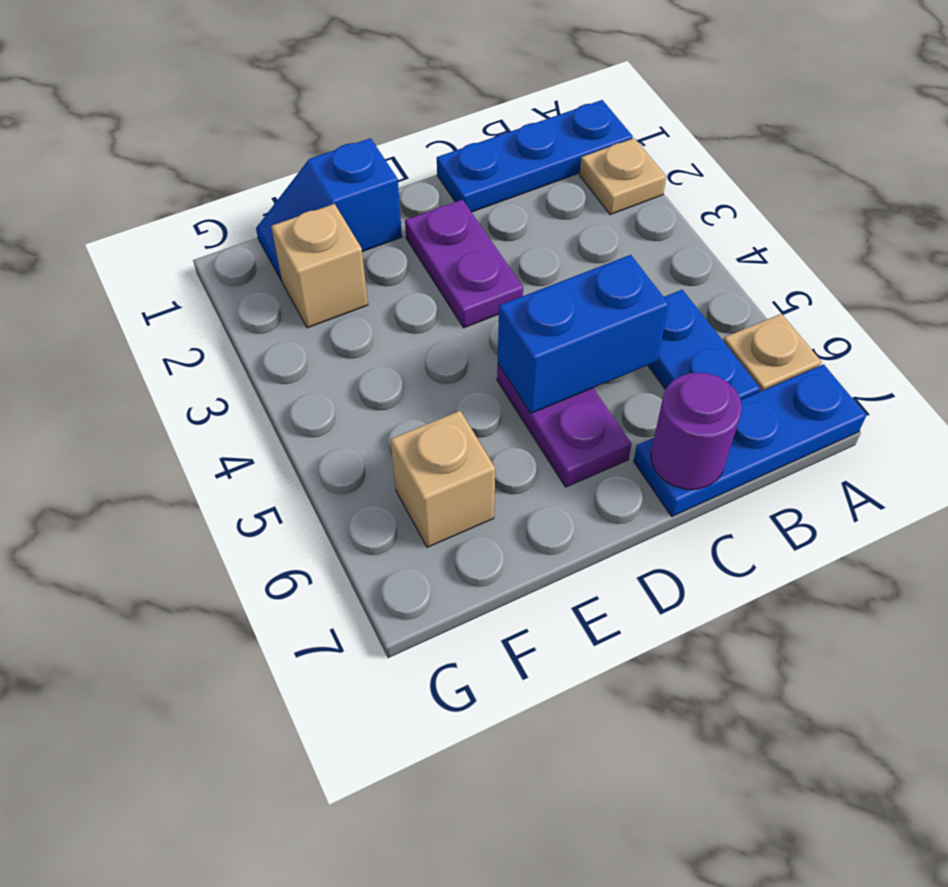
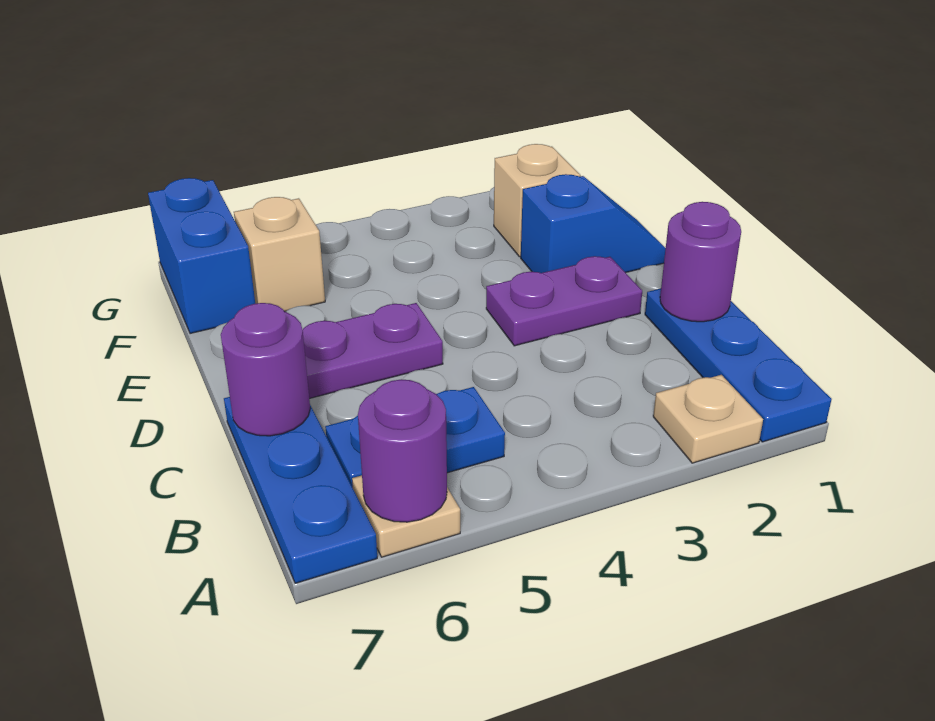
none -> purple 1x1 round brick [358,379,447,522]
none -> purple 1x1 round brick [660,202,741,322]
blue 1x2 brick [498,255,669,413] -> blue 1x2 brick moved to [148,178,255,334]
blue 1x2 slope [256,138,402,281] -> blue 1x2 slope turned to [521,174,666,273]

